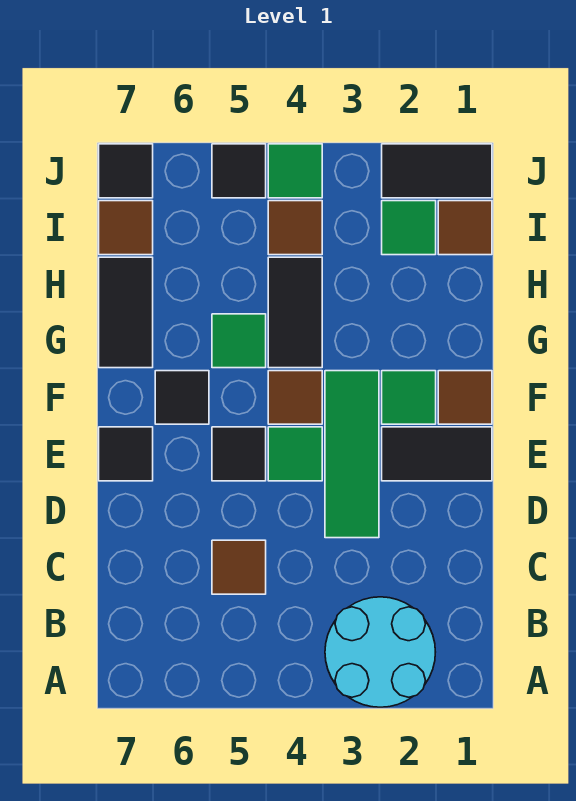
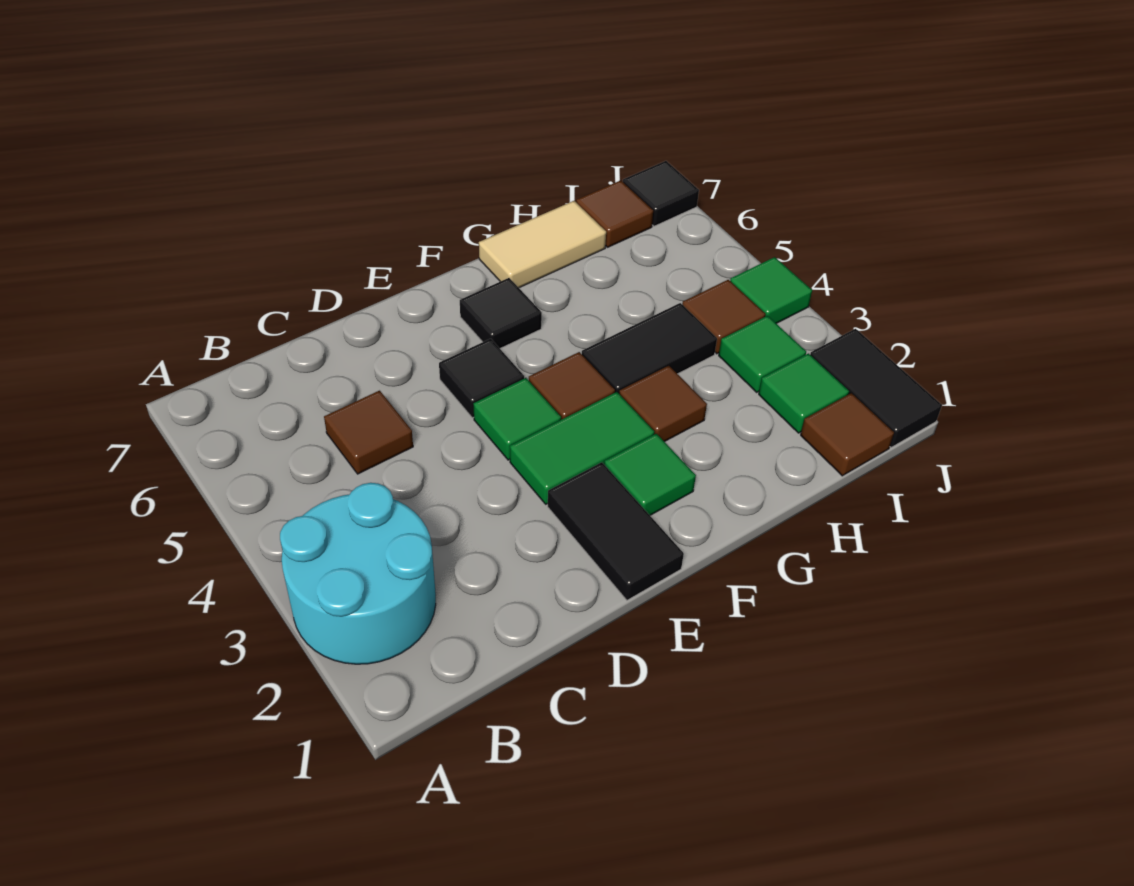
green 1x3 tile [325,371,379,538] -> green 1x2 tile [510,392,654,504]
black 1x1 tile [99,427,153,481] -> none
brown 1x1 tile [438,371,492,424] -> brown 1x1 tile moved to [619,366,707,442]
green 1x1 tile [212,314,266,368] -> green 1x1 tile moved to [719,316,806,392]
black 1x2 tile [99,257,153,368] -> tan 1x2 tile [479,201,606,288]
black 1x1 tile [212,144,266,198] -> none

